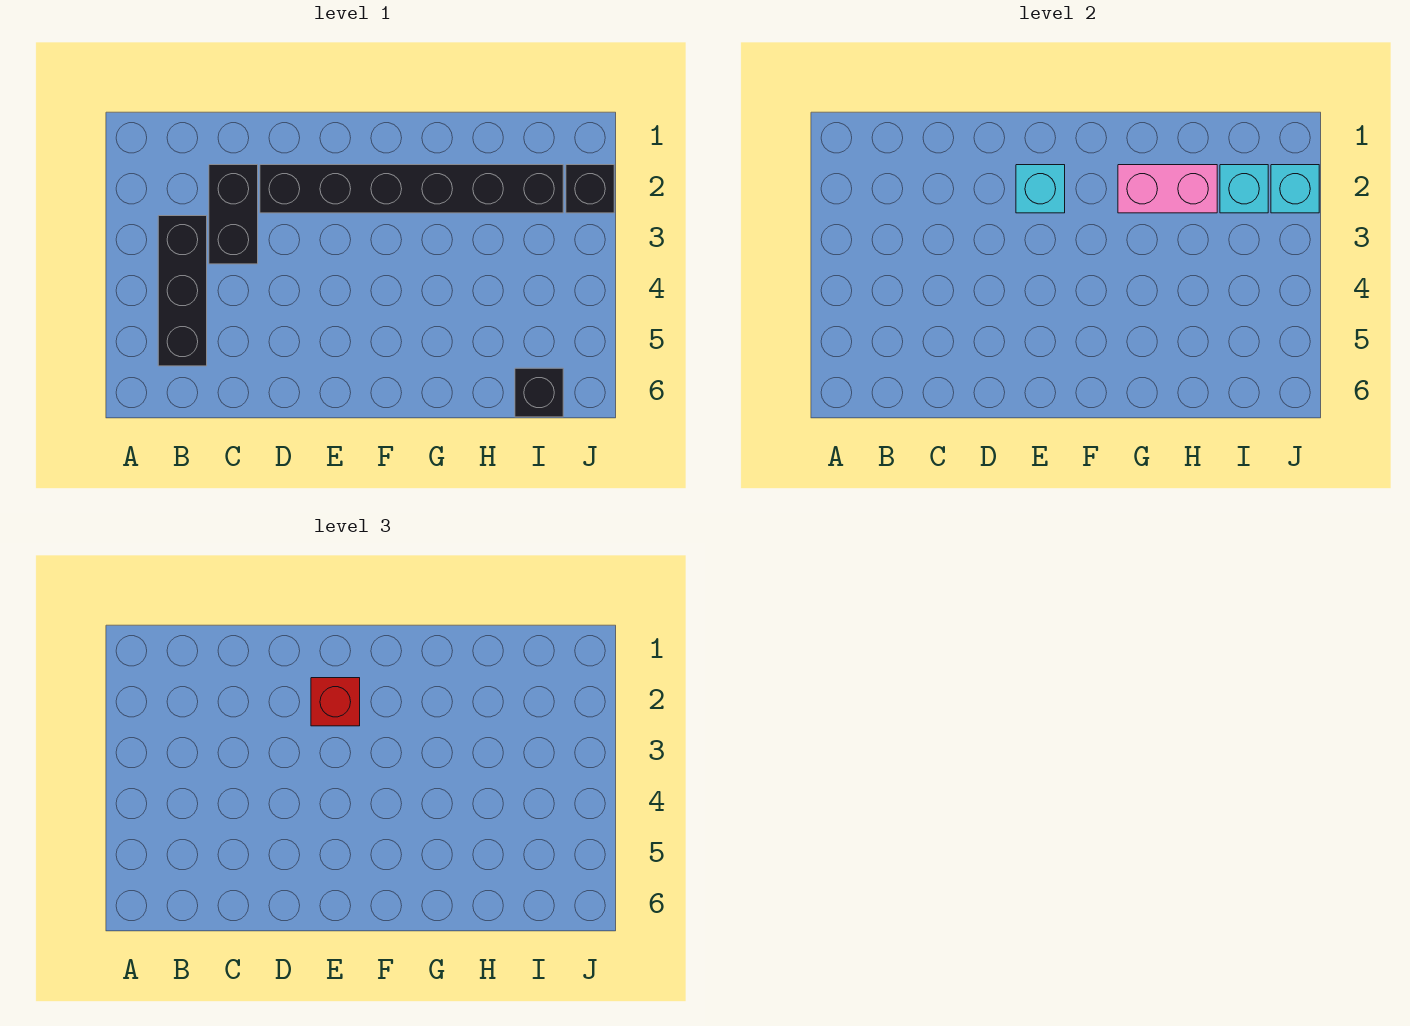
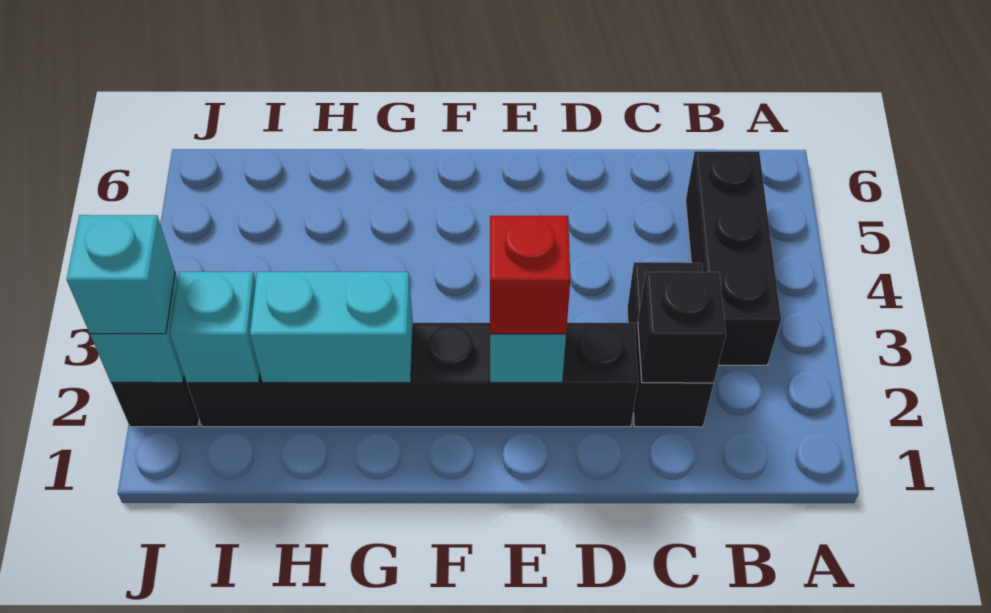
pink 1x2 brick [1118,165,1217,213] -> cyan 1x2 brick [250,272,413,383]
black 1x1 brick [515,368,563,417] -> black 1x1 brick moved to [638,272,726,383]
none -> cyan 1x1 brick [67,215,175,334]

